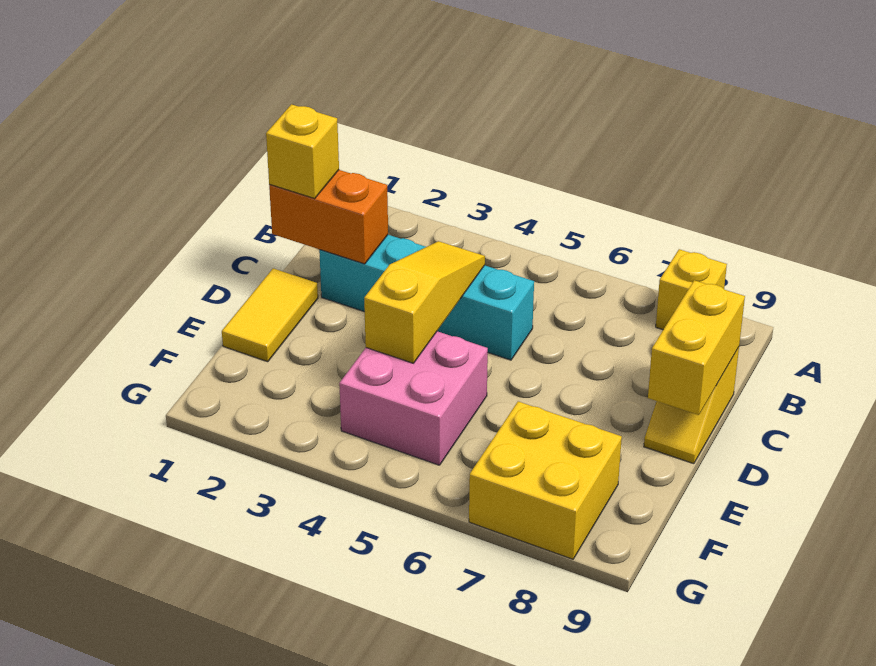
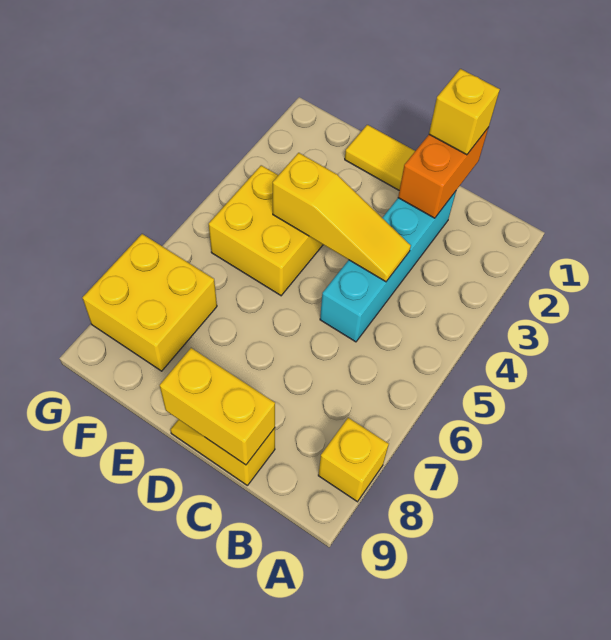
pink 2x2 brick [339,331,488,465] -> yellow 2x2 brick [209,165,323,296]

